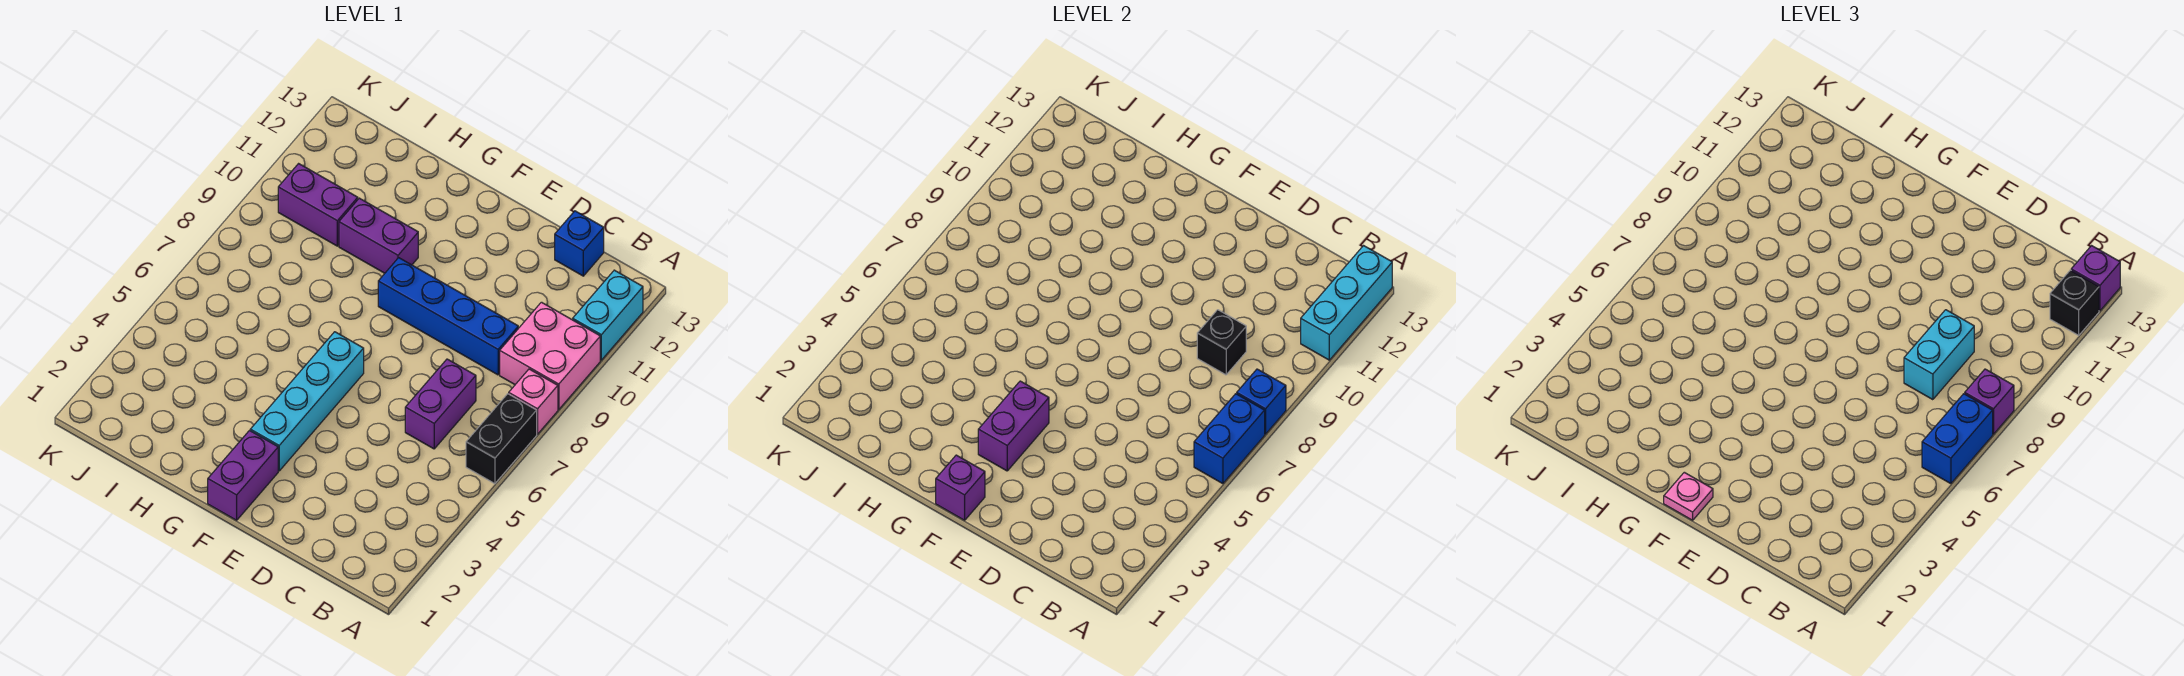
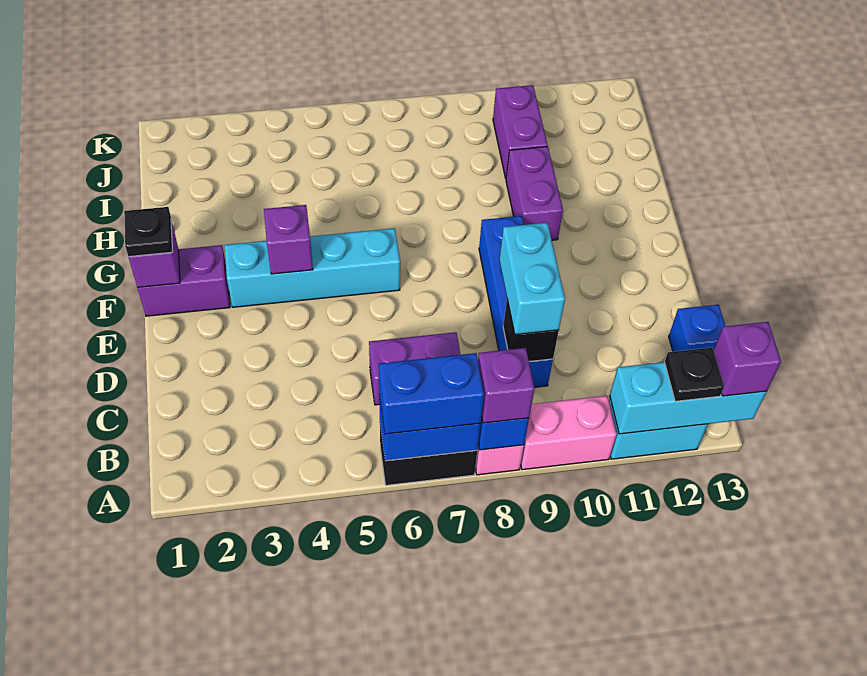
pink 2x2 brick [500,302,600,410] -> pink 1x2 brick [521,396,617,470]
black 1x1 brick [2050,270,2099,335] -> black 1x1 plate [665,348,724,401]
cyan 1x2 brick [1904,310,1974,400] -> cyan 1x2 brick turned to [499,223,565,335]
pink 1x1 plate [1664,472,1713,520] -> black 1x1 plate [124,207,172,257]
purple 1x2 brick [978,381,1049,471] -> purple 1x1 brick [264,205,313,274]

